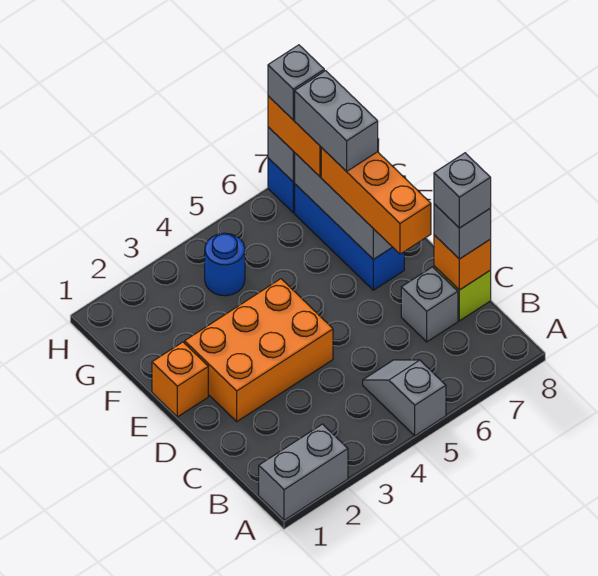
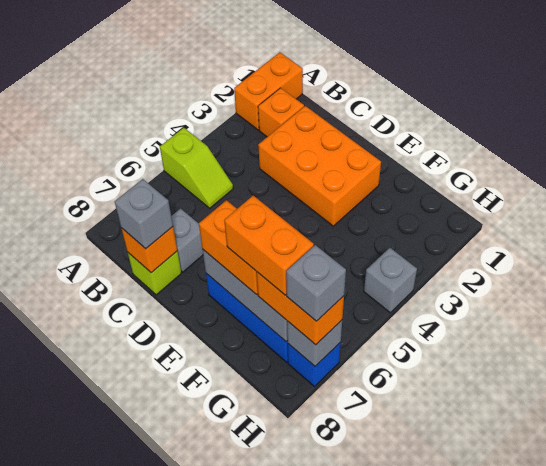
grey 1x2 brick [259,424,348,520] -> orange 1x2 brick [234,52,303,130]
grey 1x2 slope [363,360,446,436] -> lime 1x2 slope [160,128,233,208]
grey 1x1 brick [434,153,491,228] -> grey 1x1 brick moved to [364,248,417,313]
orange 2x3 brick [185,279,333,422] -> orange 2x3 brick turned to [258,106,381,226]
orange 1x3 brick [321,148,431,254] -> orange 1x2 brick [199,200,258,295]
orange 1x1 brick [152,342,208,417] -> orange 1x1 brick moved to [258,88,304,137]
grey 1x2 brick [295,71,378,172] -> orange 1x2 brick [224,196,314,295]
blue 1x1 round brick [205,233,245,296] -> none

